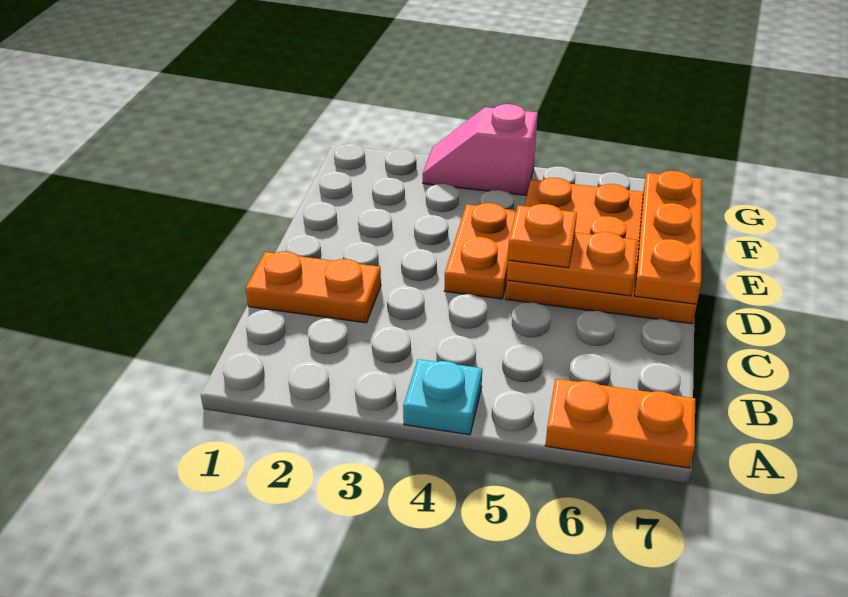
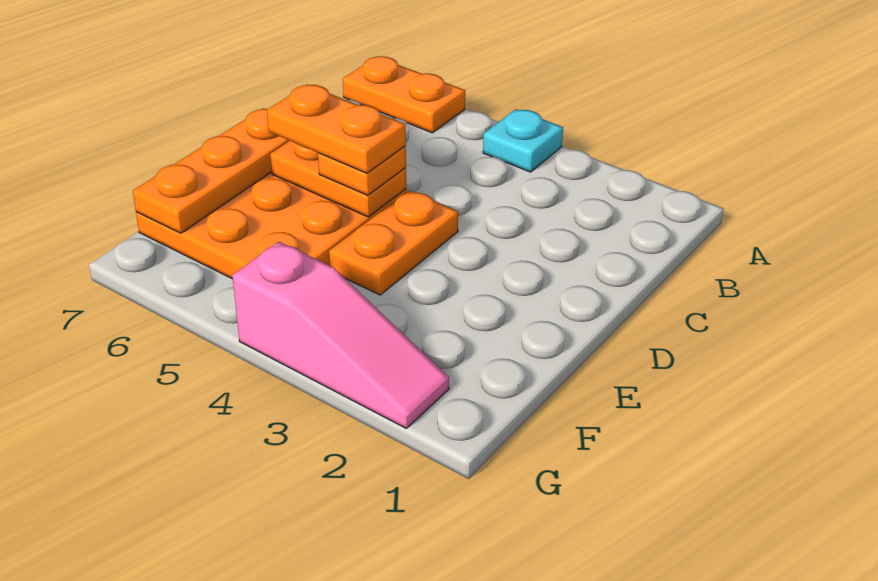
orange 1x2 plate [246,251,381,323] -> orange 1x2 plate moved to [267,85,406,173]
pink 1x2 slope [423,104,538,195] -> pink 1x3 slope [232,242,449,428]

